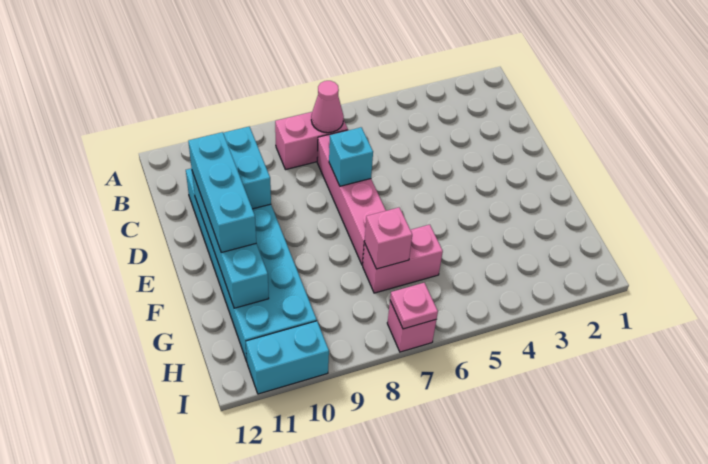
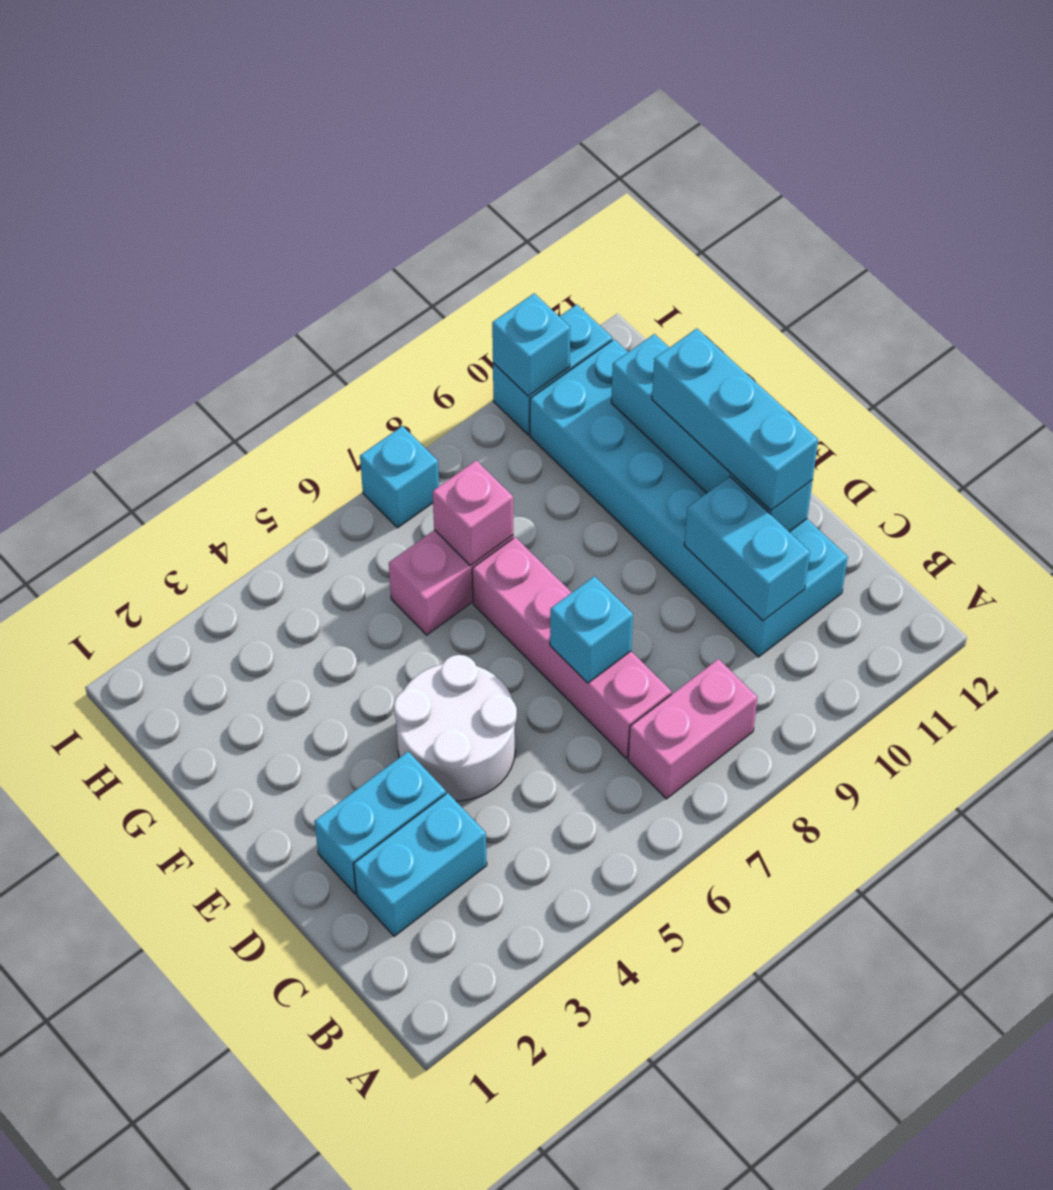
pink 1x1 cone [311,81,344,133] -> none
none -> cyan 1x2 brick [354,793,487,936]
none -> cyan 1x2 brick [314,752,446,894]
none -> white 2x2 round brick [394,655,517,801]
pink 1x1 brick [387,301,436,352] -> cyan 1x1 brick [360,426,439,528]
pink 1x1 plate [390,283,438,329] -> none
none -> cyan 1x1 brick [492,293,570,396]

